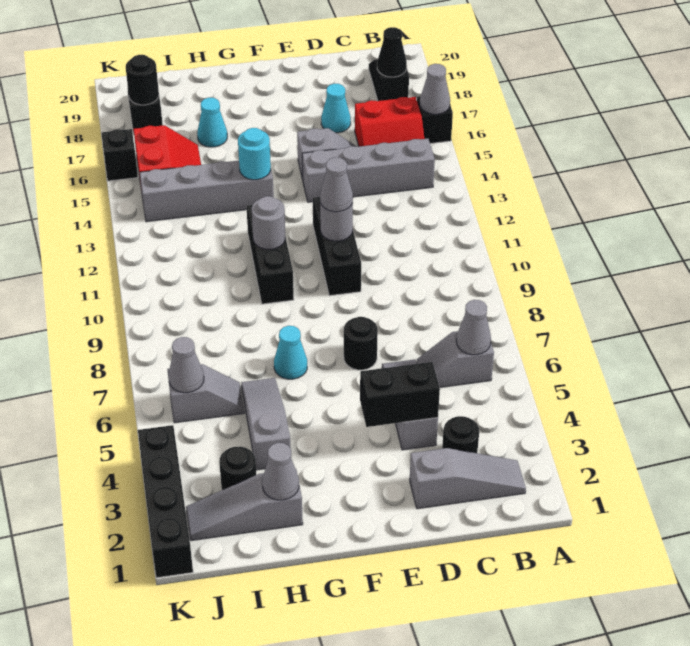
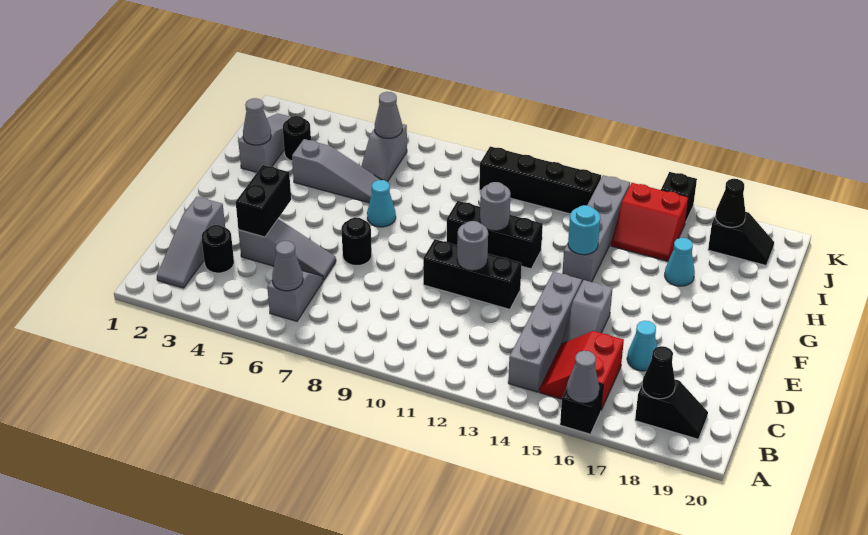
grey 1x1 cone [320,157,353,212] -> none
black 1x1 round brick [126,55,159,105] -> black 1x1 cone [715,179,746,227]
black 1x4 brick [138,425,193,578] -> black 1x4 brick moved to [479,146,601,214]

